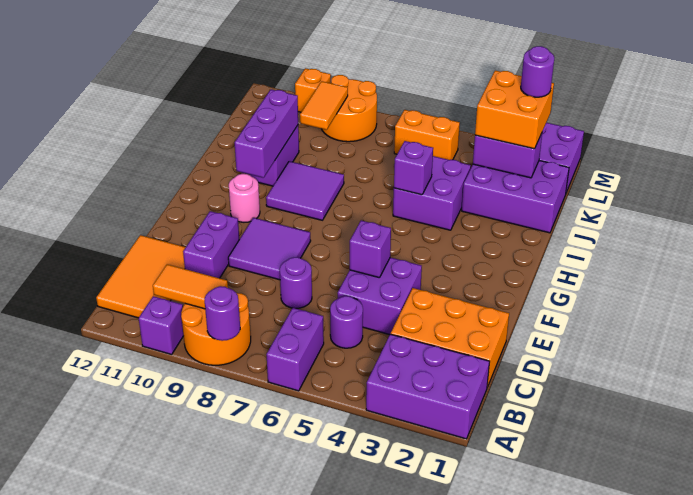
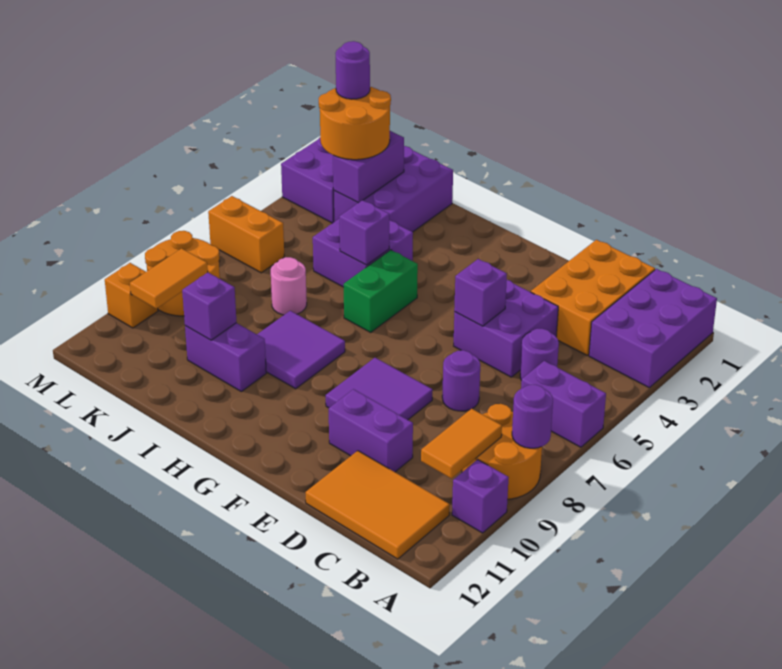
pink 1x1 round brick [229,174,260,222] -> pink 1x1 round brick moved to [271,257,307,315]
none -> green 1x2 brick [344,250,418,332]
purple 1x3 brick [235,90,298,178] -> purple 1x1 brick [182,273,237,340]
orange 2x2 brick [475,70,554,149] -> orange 2x2 round brick [319,87,391,160]
orange 1x2 tile [300,81,348,130] -> orange 1x2 tile turned to [130,248,208,309]
orange 1x2 brick [394,110,460,160] -> orange 1x2 brick turned to [208,196,284,273]

